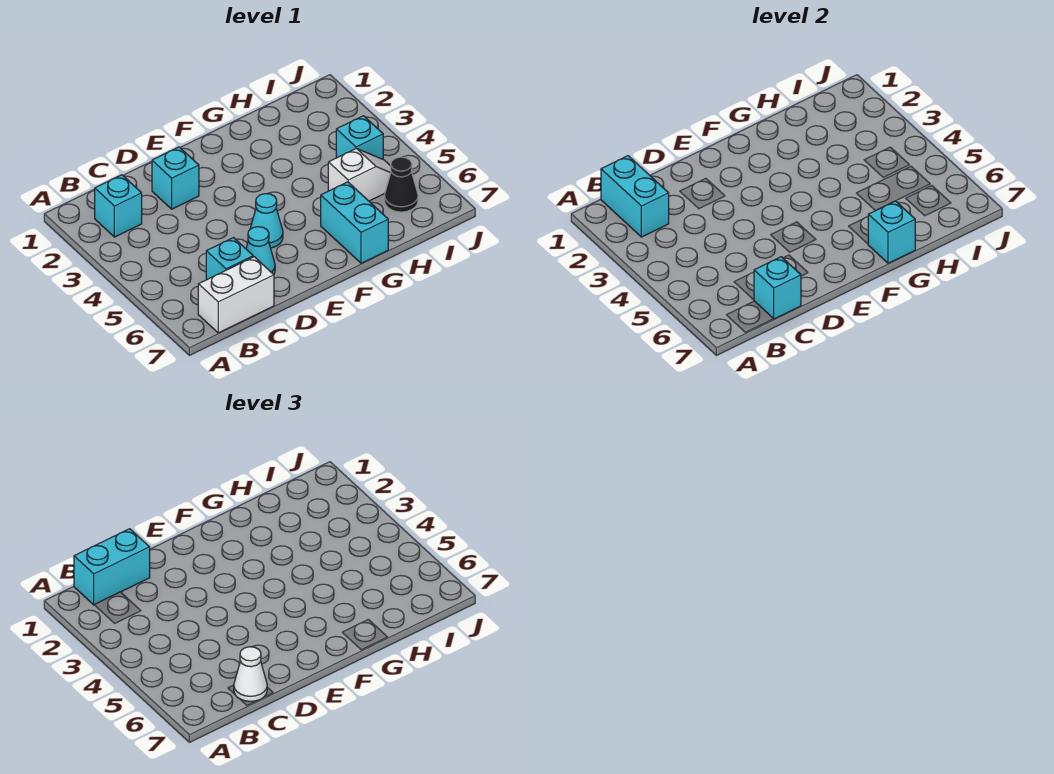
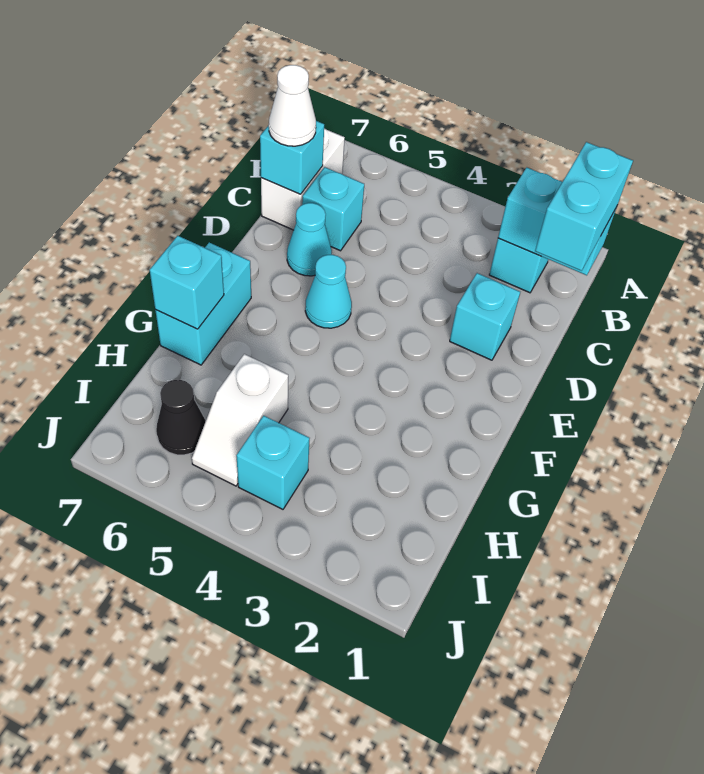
cyan 1x2 brick [321,182,388,263] -> cyan 1x2 brick turned to [155,243,251,365]

